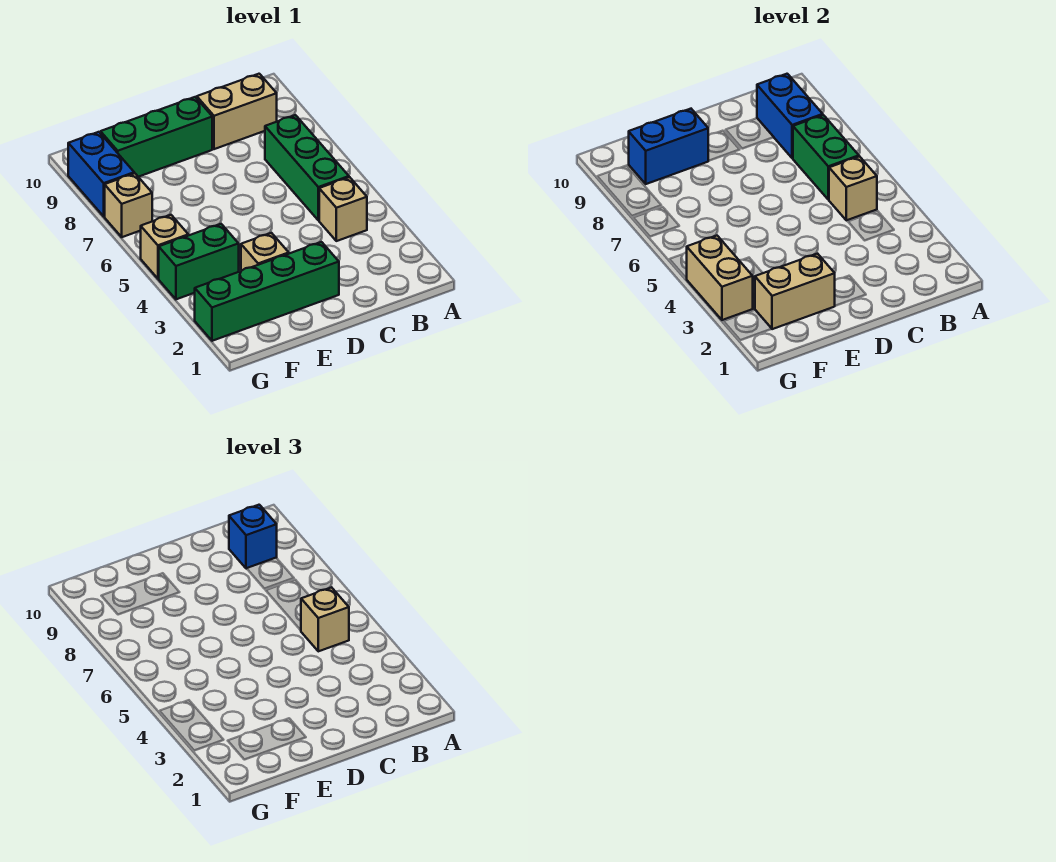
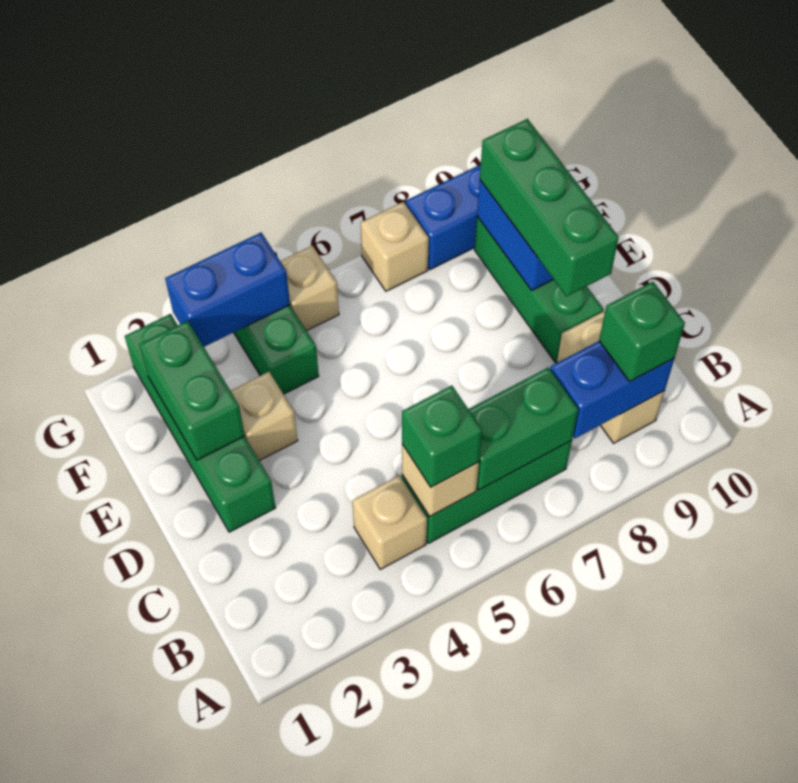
tan 1x1 brick [301,587,349,651] -> green 1x1 brick [402,385,482,487]
blue 1x1 brick [229,505,277,569] -> green 1x1 brick [599,282,685,382]
none -> green 1x3 brick [480,119,619,296]
tan 1x2 brick [755,254,835,329] -> green 1x2 brick [139,321,245,460]
tan 1x2 brick [687,236,753,320] -> blue 1x2 brick [165,233,290,347]

